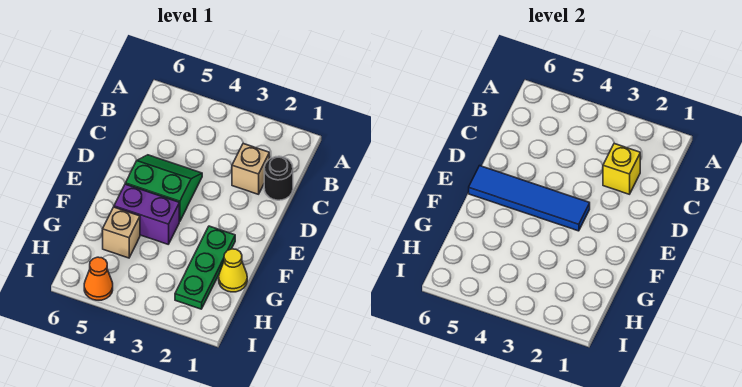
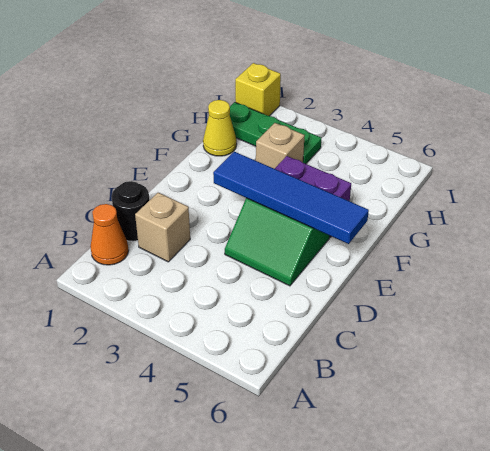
yellow 1x1 brick [603,144,640,194] -> yellow 1x1 brick moved to [235,63,281,116]
green 1x3 plate [175,226,235,309] -> green 1x3 plate turned to [229,102,321,164]
tan 1x1 brick [103,207,140,258] -> tan 1x1 brick moved to [256,123,305,169]
orange 1x1 cone [84,257,113,300] -> orange 1x1 cone moved to [90,204,129,265]

